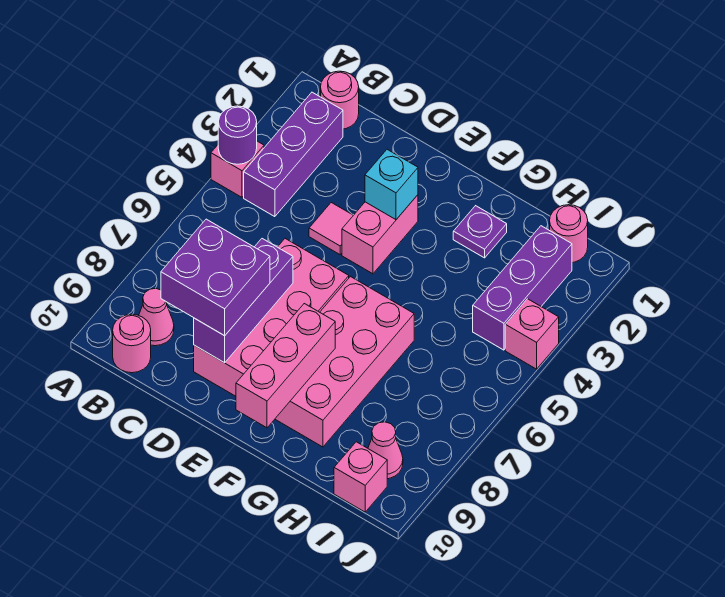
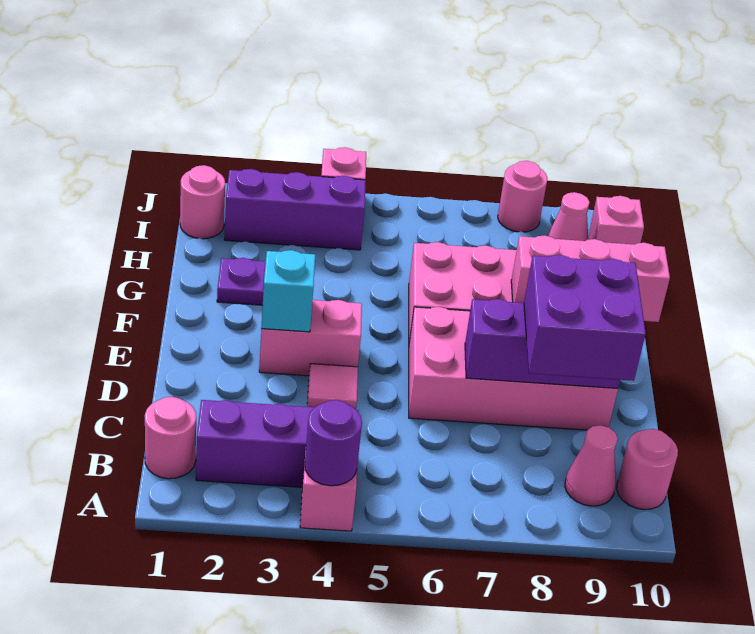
none -> pink 1x1 round brick [498,161,547,232]

